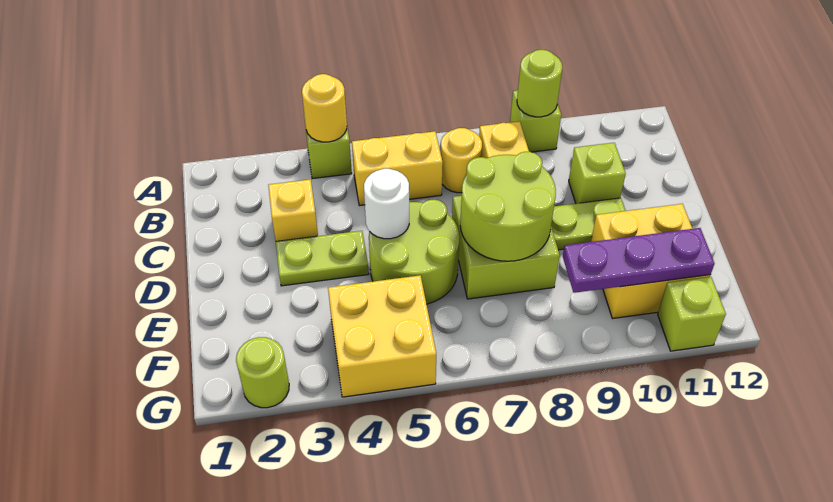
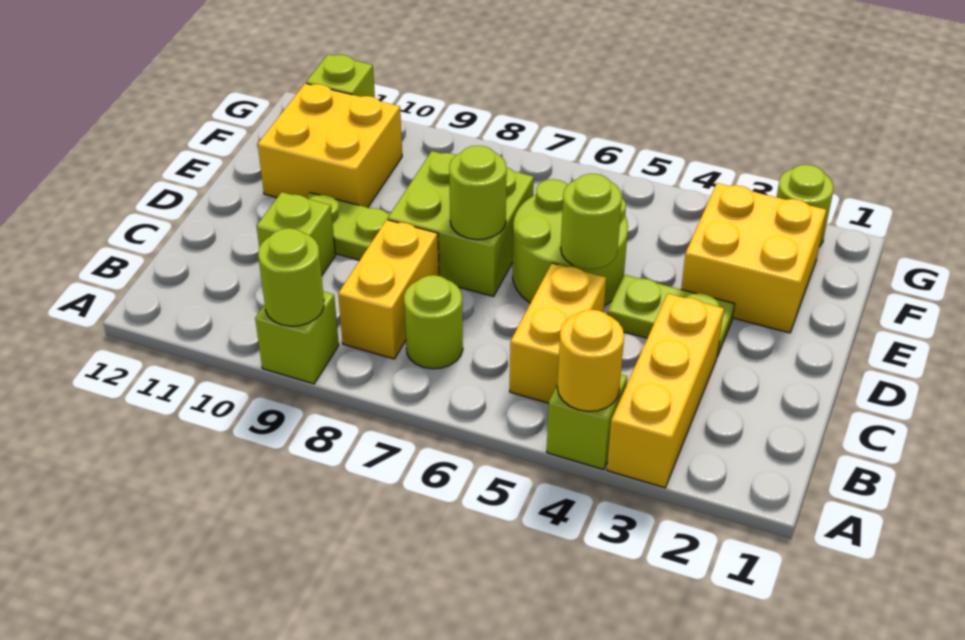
yellow 1x2 brick [352,131,443,206] -> yellow 1x2 brick turned to [510,263,606,403]
yellow 1x1 round brick [441,128,482,193] -> lime 1x1 round brick [404,275,463,369]
yellow 1x1 brick [268,179,318,241] -> yellow 1x3 brick [607,294,724,488]
white 1x1 round brick [364,169,409,239] -> lime 1x1 round brick [561,174,622,269]
lime 2x2 round brick [460,152,556,261] -> lime 1x1 round brick [449,146,507,240]
yellow 2x2 brick [328,275,436,397] -> yellow 2x2 brick moved to [681,183,826,333]
purple 1x3 plate [563,228,714,293] -> none

